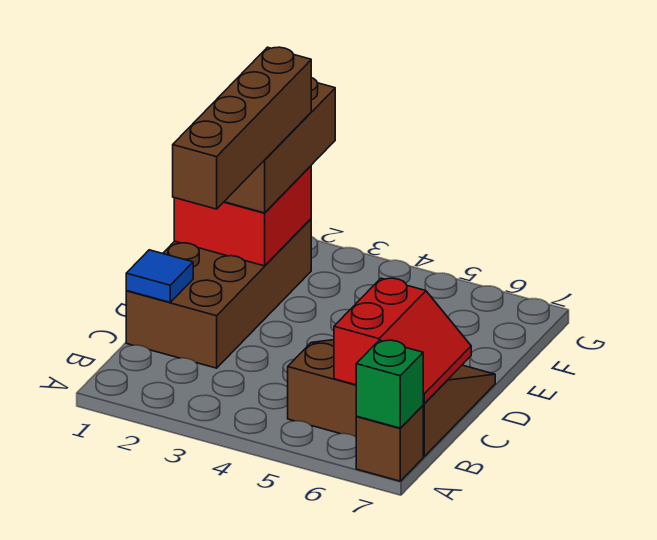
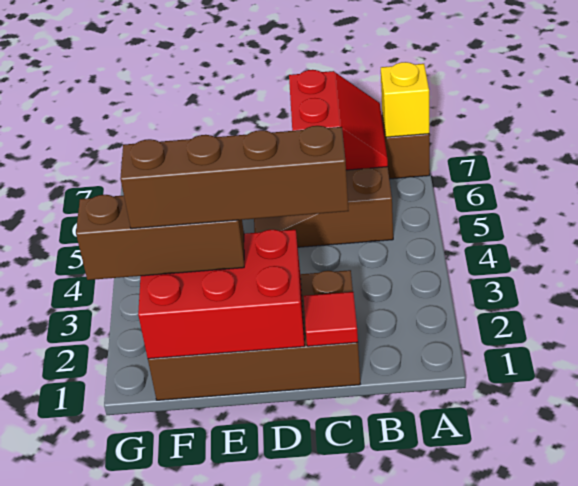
green 1x1 brick [356,340,423,428] -> yellow 1x1 brick [381,62,429,137]
red 2x2 slope [334,278,471,404] -> red 2x2 slope turned to [289,70,388,170]
blue 1x1 tile [126,250,193,302] -> red 1x1 tile [304,292,358,346]
red 2x2 brick [174,166,311,266] -> red 2x3 brick [138,230,305,359]

